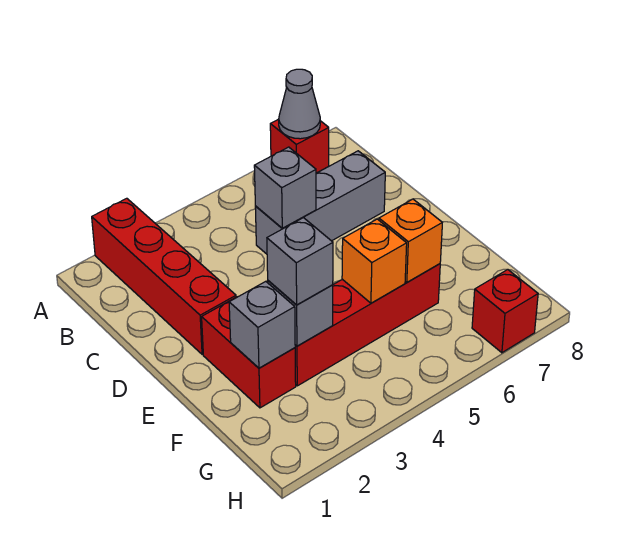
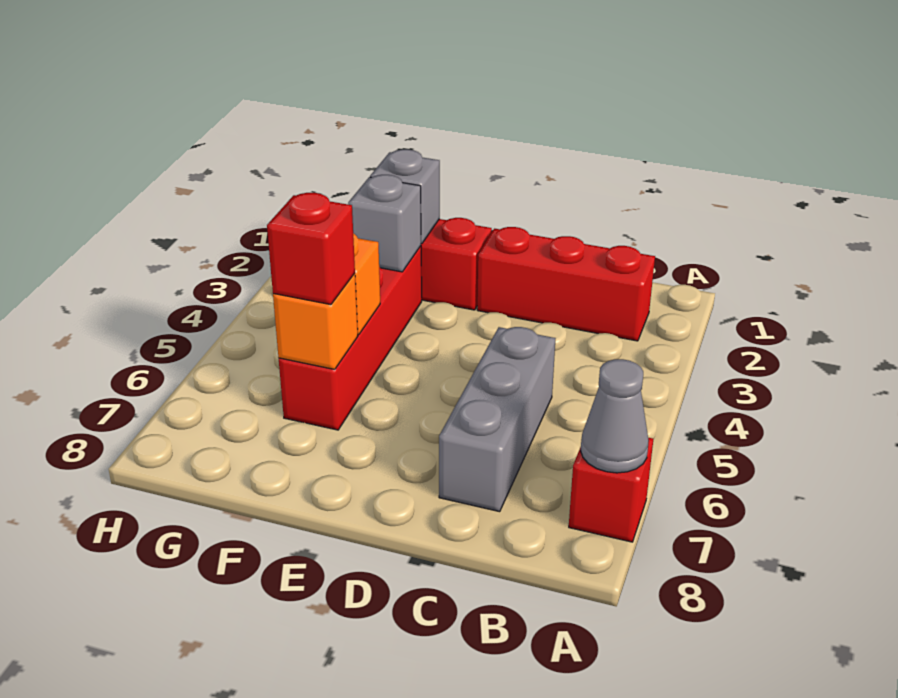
red 1x4 brick [92,198,236,354] -> red 1x3 brick [477,227,655,341]
grey 1x1 brick [254,147,316,228] -> none
grey 1x1 brick [267,218,333,305] -> none
red 1x1 brick [472,270,538,353] -> red 1x1 brick moved to [267,193,355,305]

